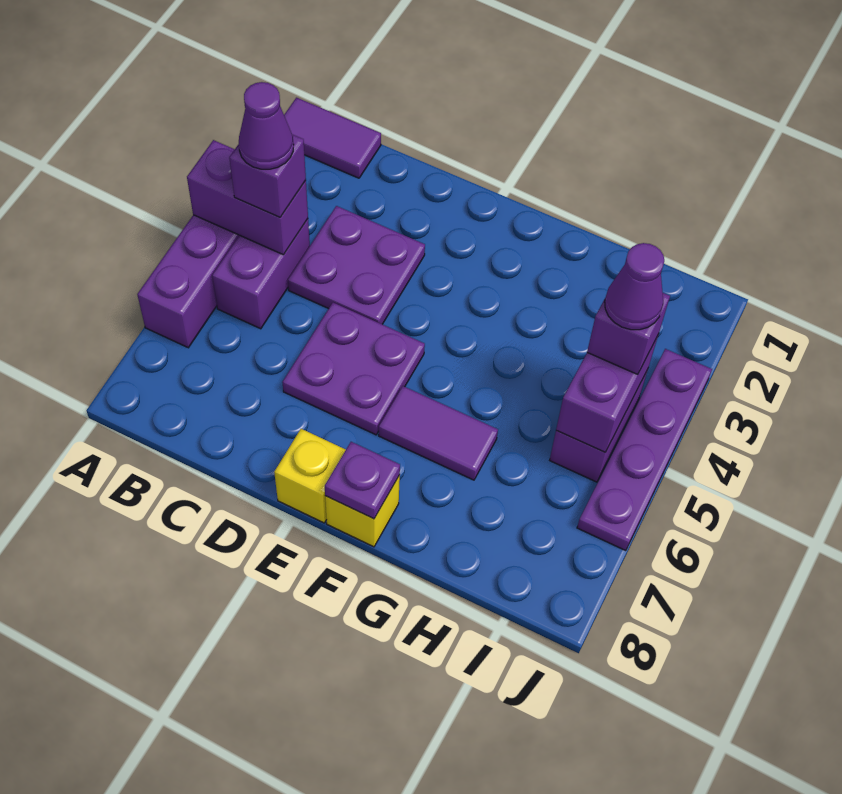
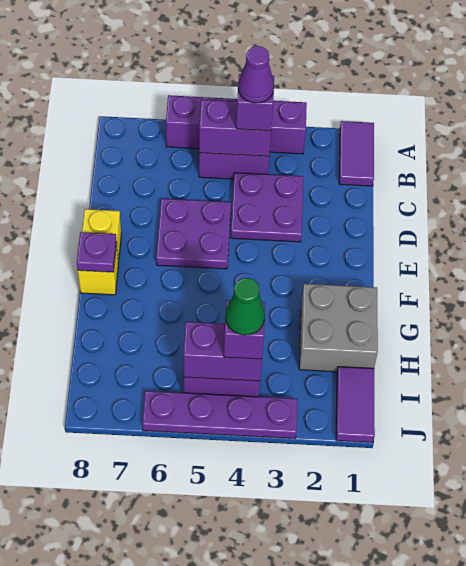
purple 1x2 brick [187,140,308,255] -> purple 1x2 brick turned to [199,99,271,156]
purple 1x2 tile [379,386,498,480] -> purple 1x2 tile moved to [336,367,375,442]
none -> grey 2x2 brick [299,284,378,372]
purple 1x1 cone [605,243,664,330] -> green 1x1 cone [226,278,265,335]

